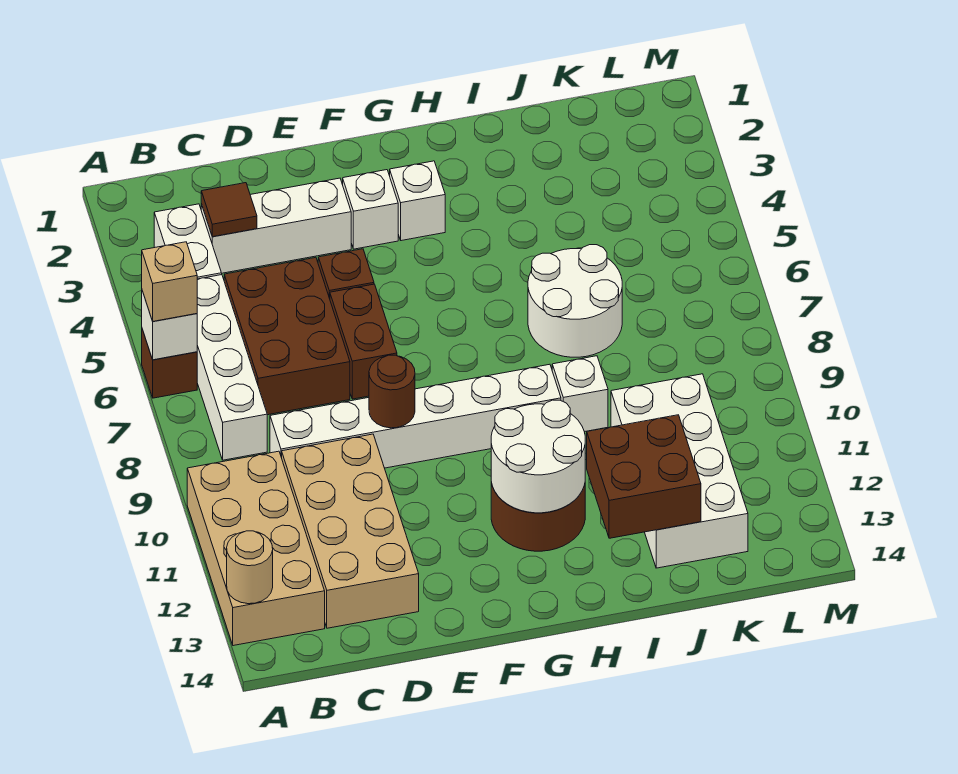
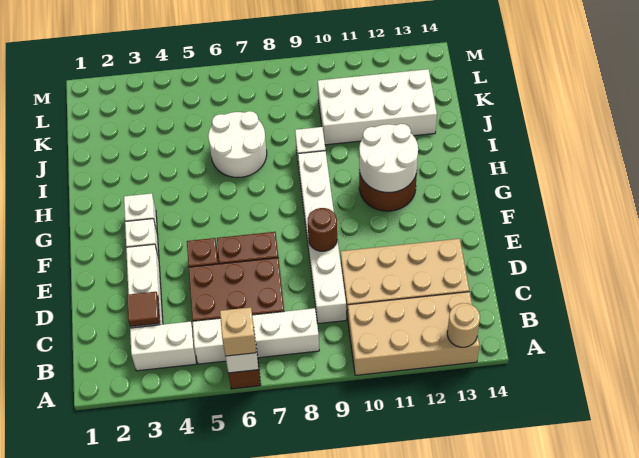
brown 2x2 brick [587,415,701,538] -> none

